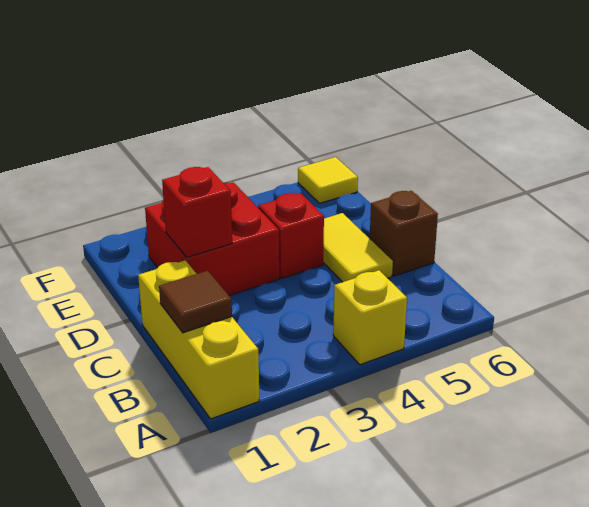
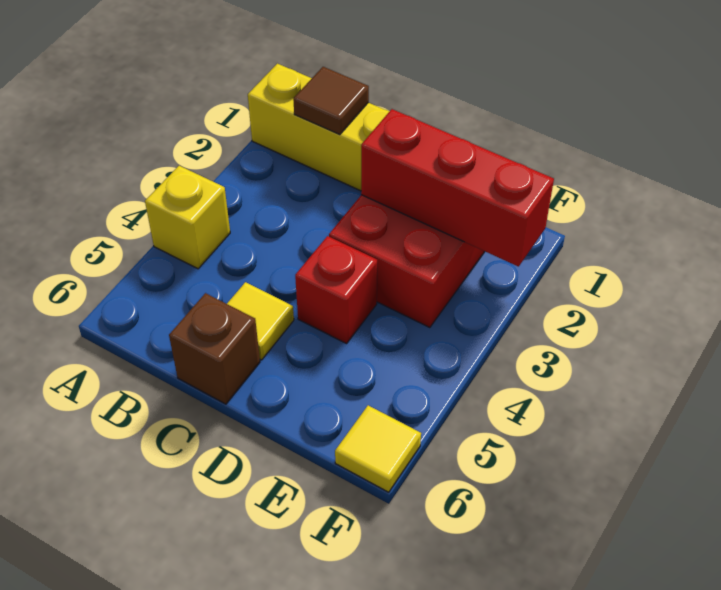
yellow 1x2 tile [323,213,393,282] -> yellow 1x1 tile [227,282,294,360]
red 1x1 brick [162,167,232,257] -> red 1x3 brick [361,109,554,267]

